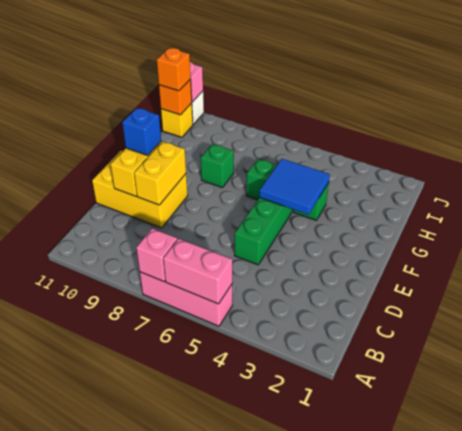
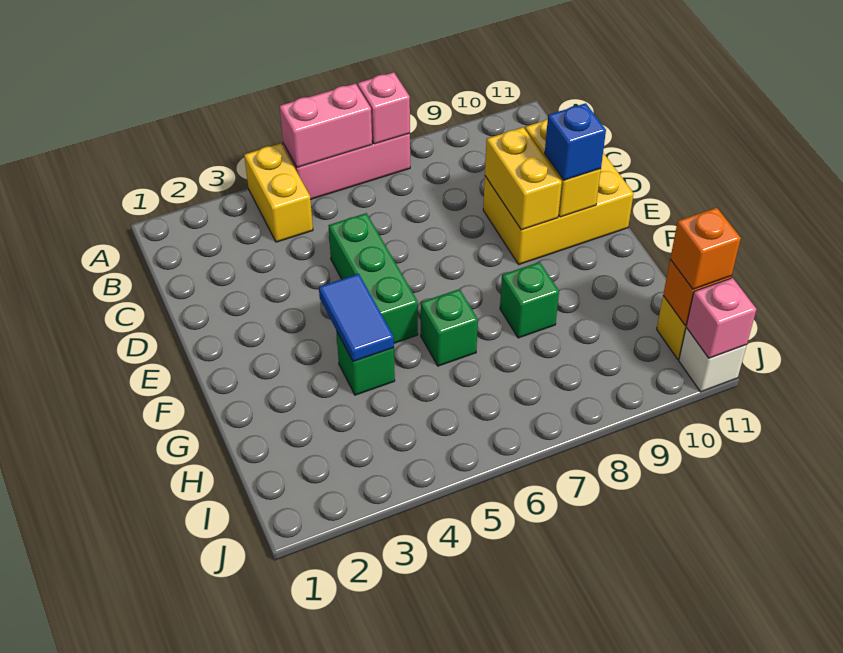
none -> yellow 1x2 brick [244,144,313,242]
blue 2x2 tile [259,159,330,215] -> blue 1x2 tile [319,274,394,362]

